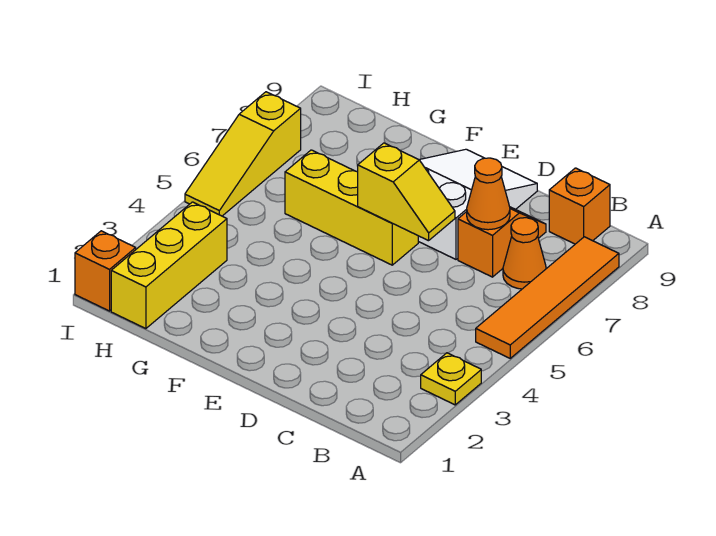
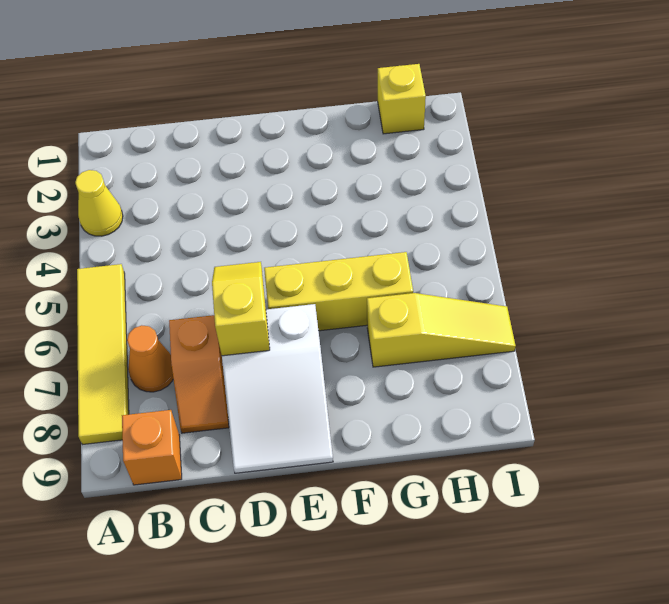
yellow 1x1 plate [421,353,481,405] -> yellow 1x1 cone [75,170,123,236]
orange 1x4 tile [476,237,619,358] -> yellow 1x4 tile [77,264,129,445]
orange 1x1 cone [467,158,510,230] -> none
yellow 1x2 slope [358,143,455,241] -> yellow 1x2 slope turned to [212,262,270,356]
yellow 1x3 brick [111,202,227,329] -> yellow 1x1 brick [378,64,426,134]
orange 1x1 brick [75,231,136,311] -> none
yellow 1x3 slope [185,92,301,216] -> yellow 1x3 slope turned to [367,293,516,367]

